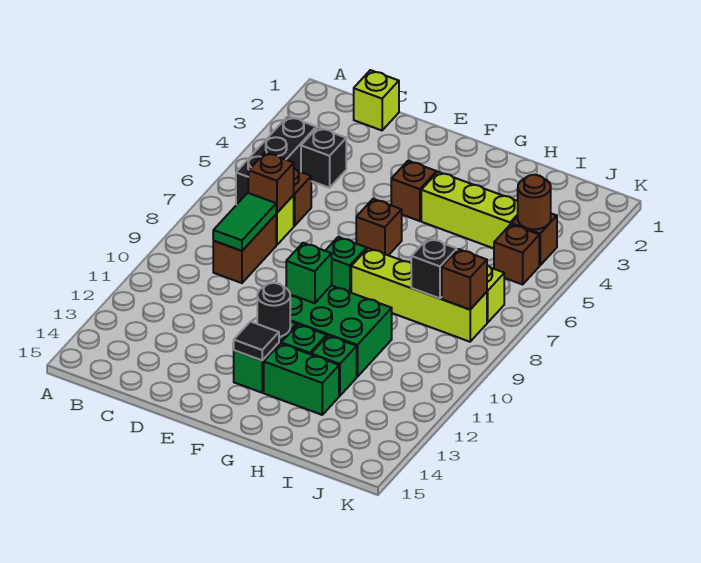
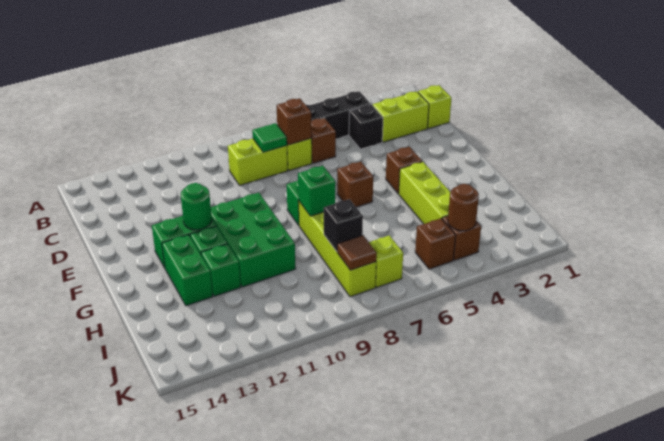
none -> lime 1x2 brick [372,92,429,142]
brown 1x2 brick [213,215,276,283] -> lime 1x2 brick [228,139,288,185]
green 1x2 tile [213,193,276,251] -> green 1x1 tile [252,123,287,152]
green 1x1 brick [286,243,332,303] -> green 1x1 brick moved to [298,166,336,216]
black 1x1 round brick [257,283,290,337] -> green 1x1 round brick [181,183,212,230]
black 1x1 tile [233,322,279,360] -> none
brown 1x1 brick [442,249,487,310] -> brown 1x1 tile [337,235,377,270]

